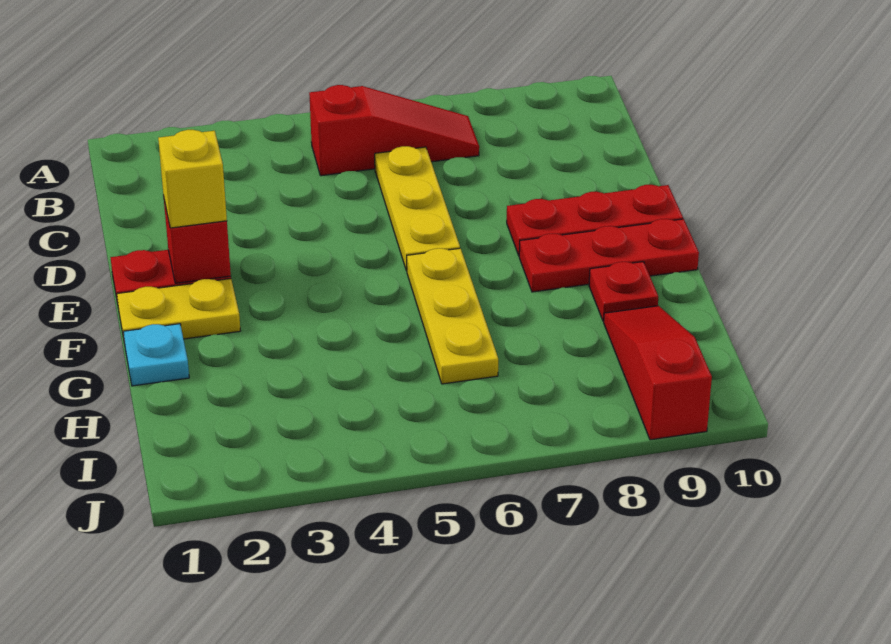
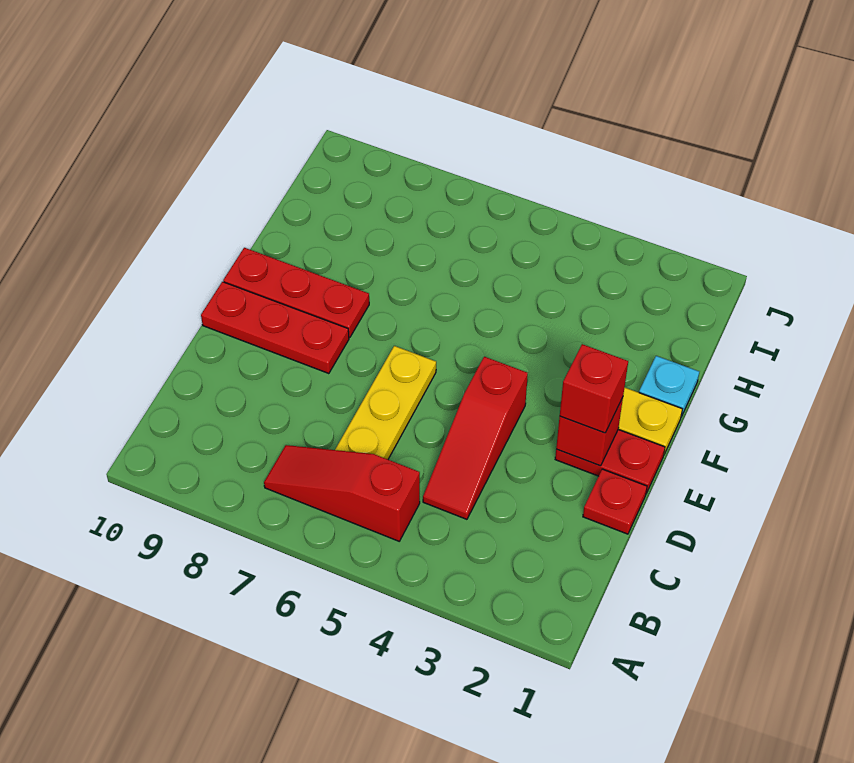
yellow 1x1 brick [158,130,227,228] -> red 1x1 brick [560,344,628,433]
yellow 1x3 plate [407,248,498,384] -> none
red 1x1 plate [589,262,658,321] -> red 1x1 plate moved to [583,469,647,534]
red 1x3 slope [604,306,712,440] -> red 1x3 slope moved to [423,357,528,519]

